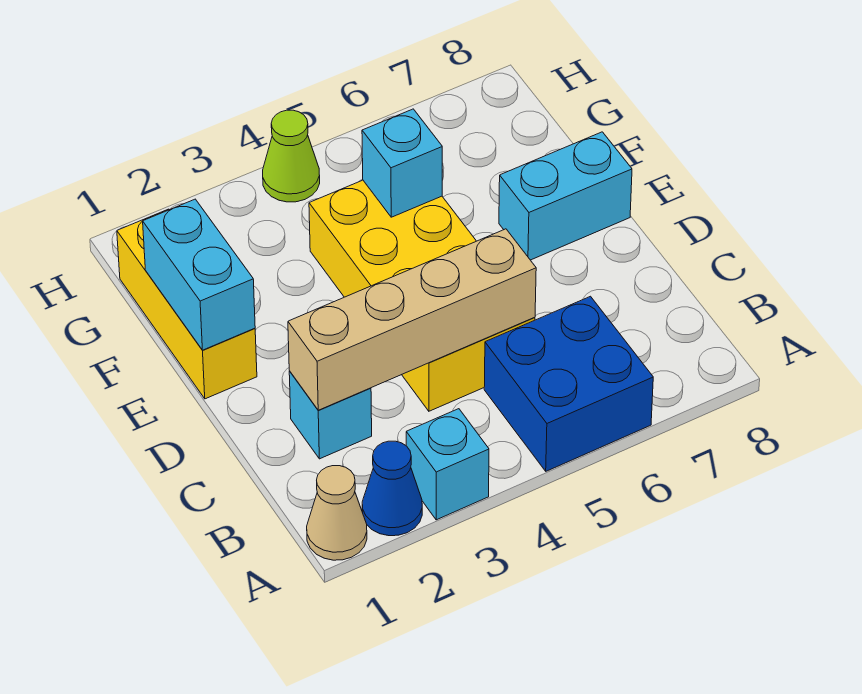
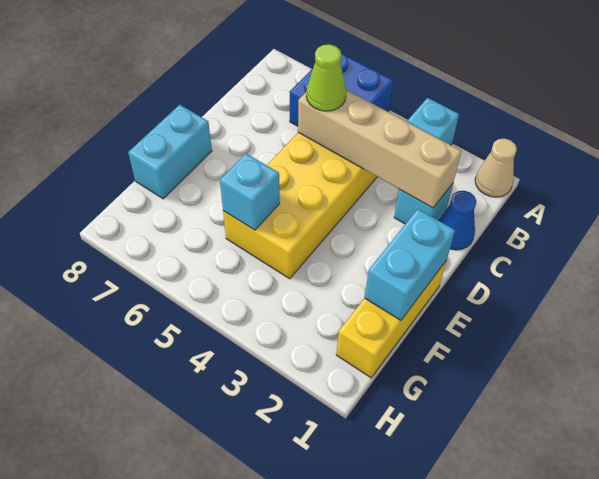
blue 1x1 cone [362,441,422,536] -> blue 1x1 cone moved to [439,191,477,250]
cyan 1x2 brick [499,132,632,260] -> cyan 1x2 brick turned to [128,105,212,199]
lime 1x1 cone [263,110,320,202] -> lime 1x1 cone moved to [306,44,346,111]

